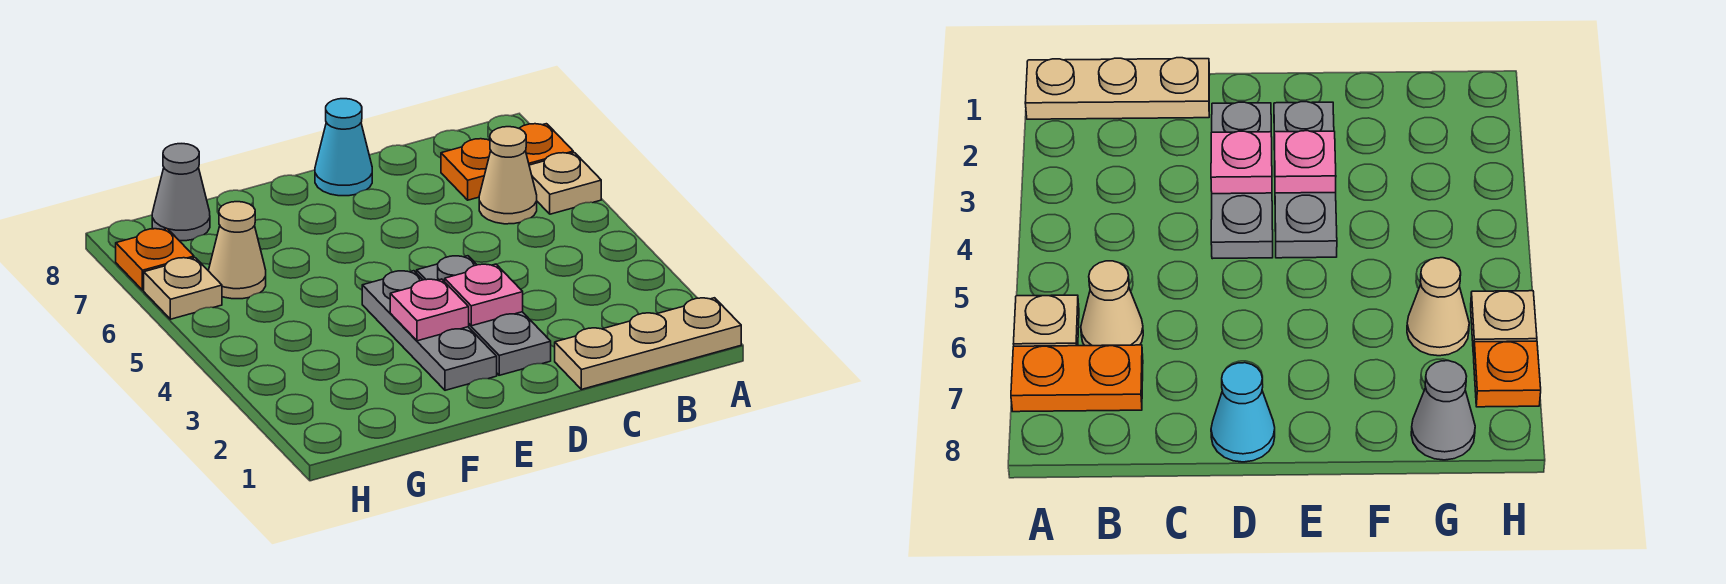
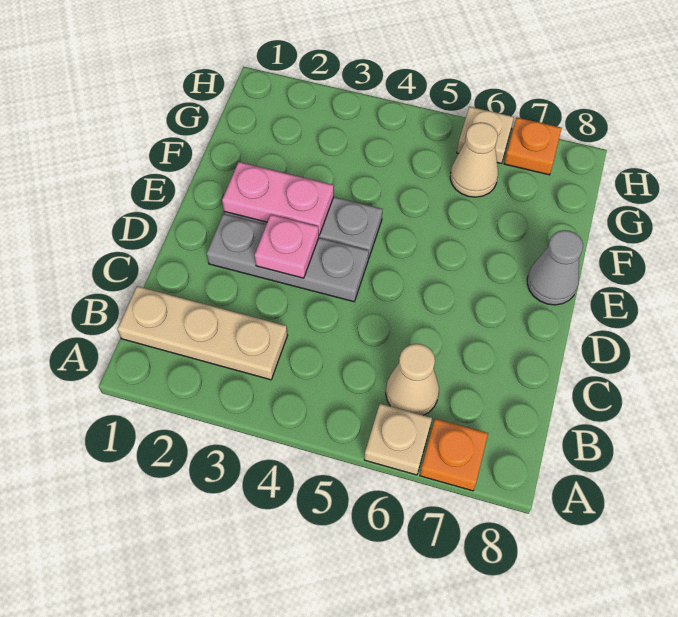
tan 1x3 plate [555,298,741,389] -> tan 1x3 plate turned to [117,286,288,380]
orange 1x2 plate [441,124,573,200] -> orange 1x1 plate [420,419,488,491]
cyan 1x1 cone [315,99,372,196] -> none
pink 1x1 plate [390,279,469,341] -> pink 1x2 plate [222,162,334,235]
grey 1x1 cone [152,144,210,241] -> grey 1x1 cone moved to [527,230,583,305]

